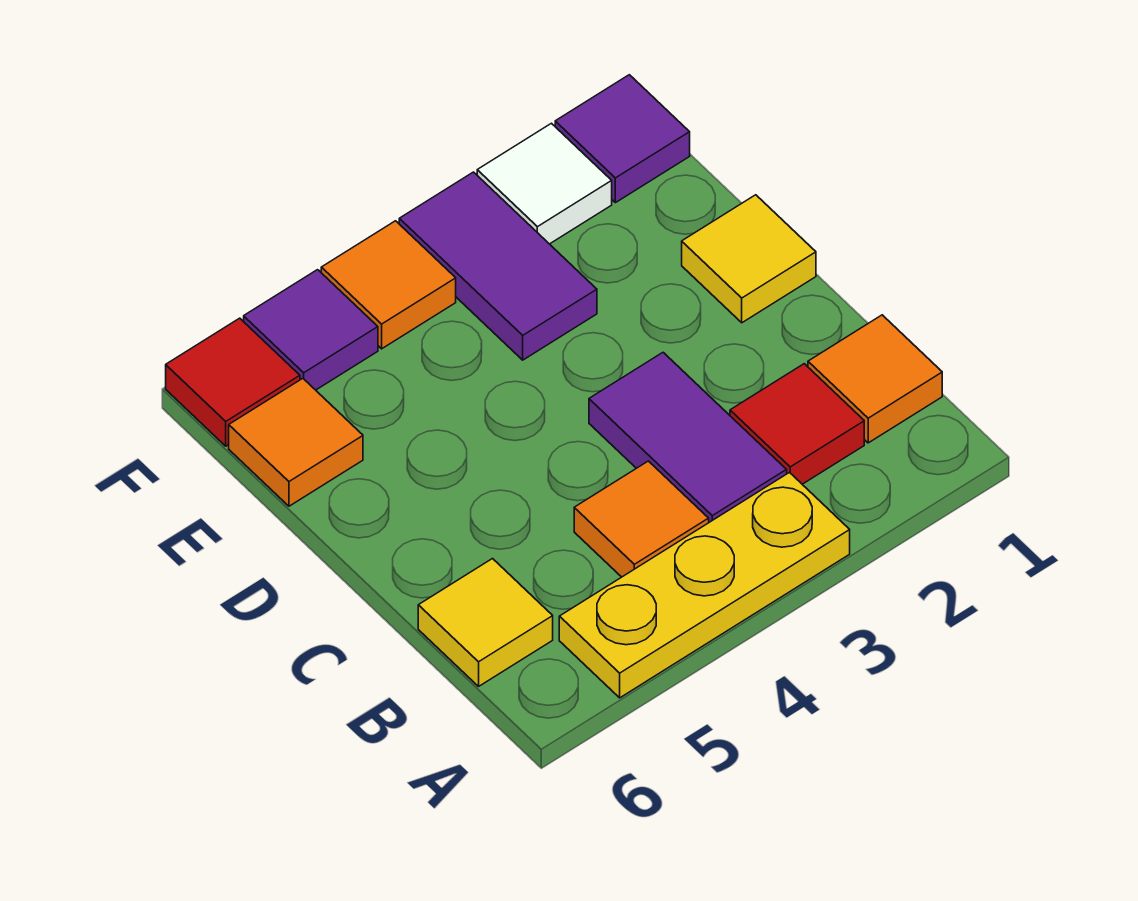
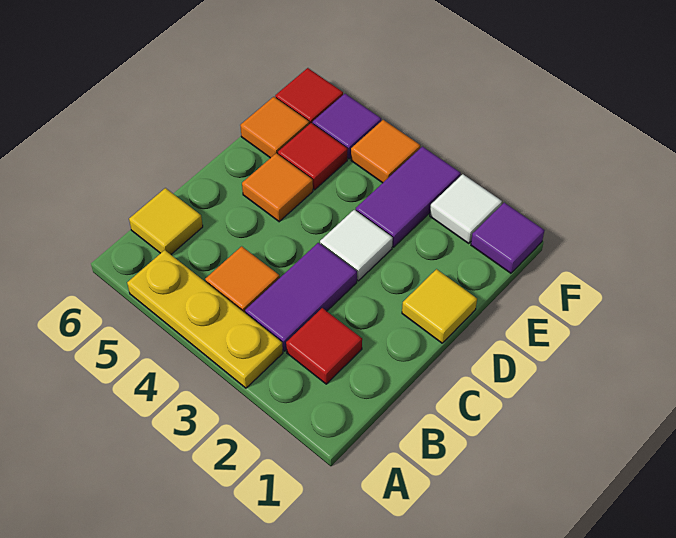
orange 1x1 tile [808,315,942,443] -> orange 1x1 tile moved to [242,153,313,222]
none -> white 1x1 tile [320,210,393,281]
none -> red 1x1 tile [278,123,348,190]

